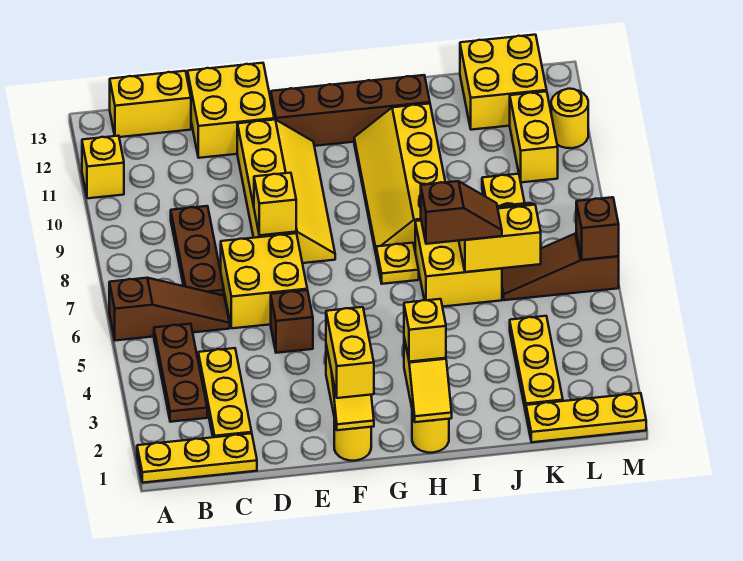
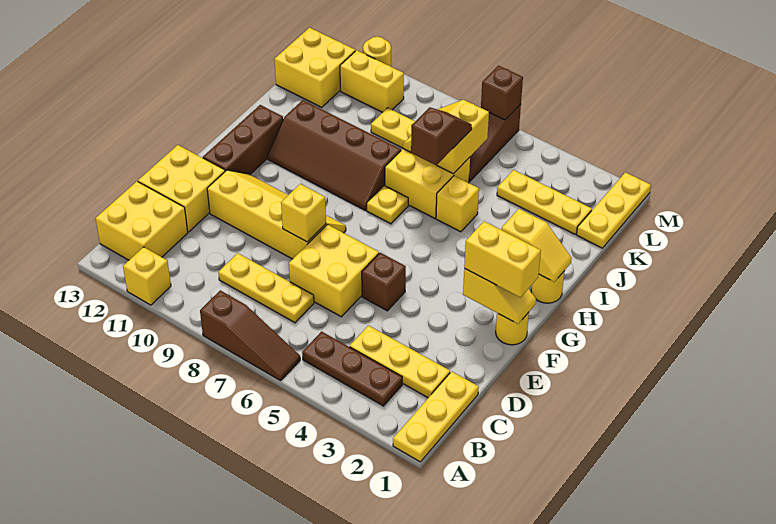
brown 1x3 slope [109,278,230,341] -> brown 1x3 slope turned to [200,290,300,381]
yellow 1x2 brick [110,71,191,137] -> yellow 2x2 brick [95,181,188,260]
brown 1x3 plate [171,206,224,296] -> yellow 1x3 plate [218,253,314,323]
brown 1x4 brick [271,75,430,146] -> brown 1x3 brick [203,105,283,174]
yellow 1x1 brick [404,299,446,362] -> yellow 1x1 brick moved to [436,176,479,232]
yellow 2x4 slope [354,104,445,253] -> brown 2x4 slope [268,100,401,210]

